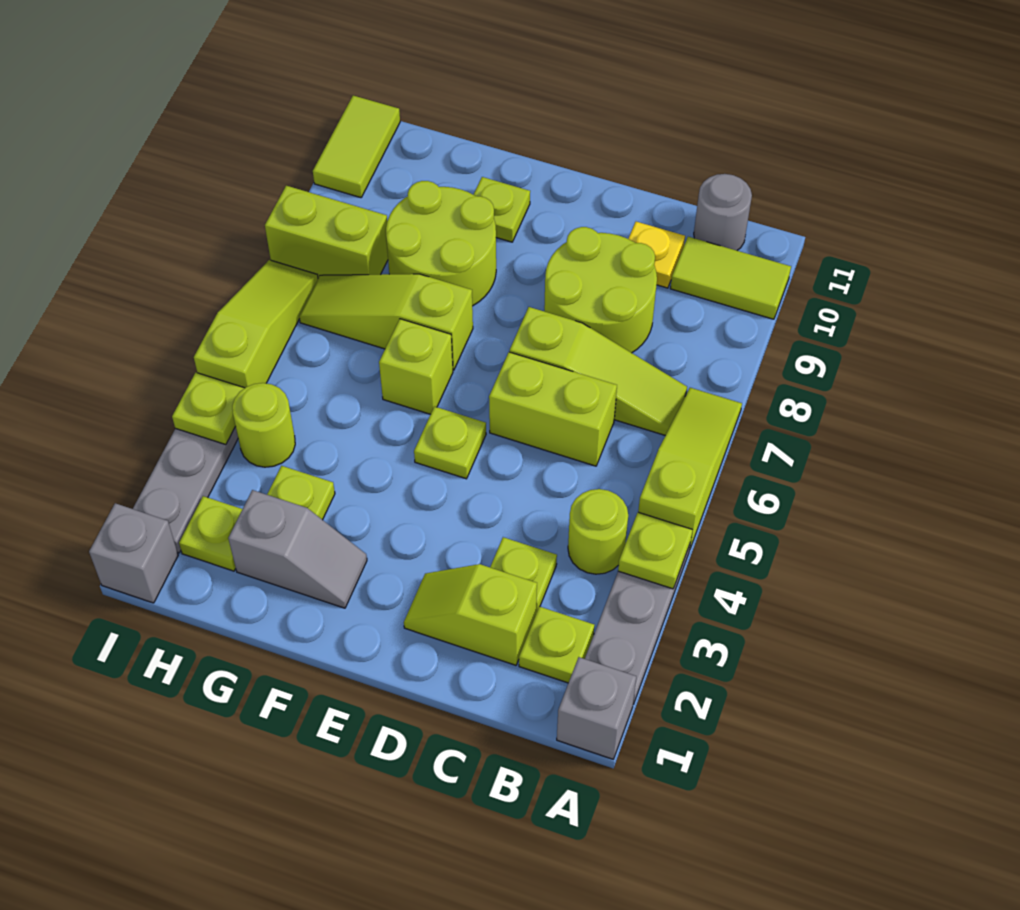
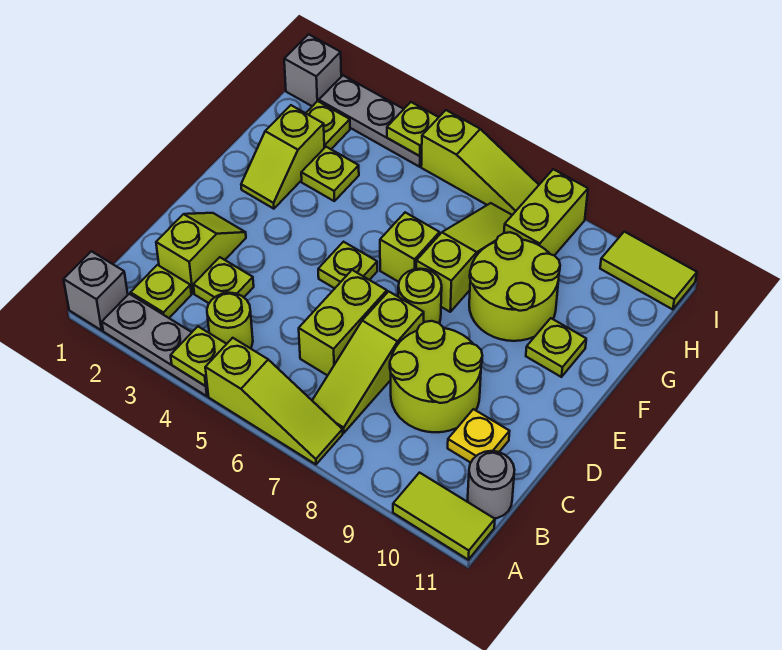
lime 1x2 tile [670,237,791,319] -> lime 1x2 tile turned to [393,473,495,560]
grey 1x2 slope [228,490,367,608] -> lime 1x2 slope [241,105,324,209]
lime 1x1 round brick [232,383,295,467] -> lime 1x1 round brick moved to [398,269,442,323]

